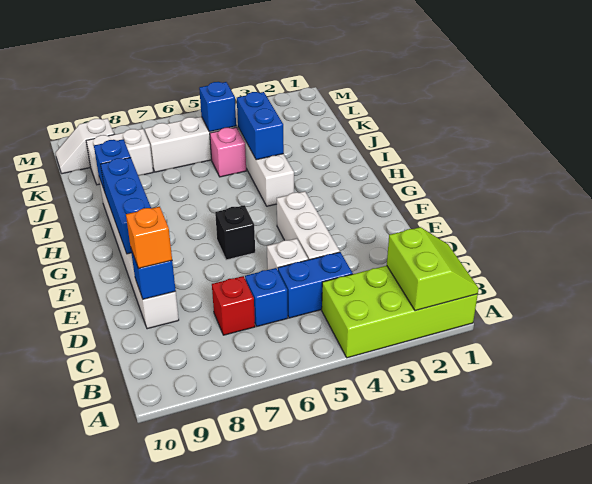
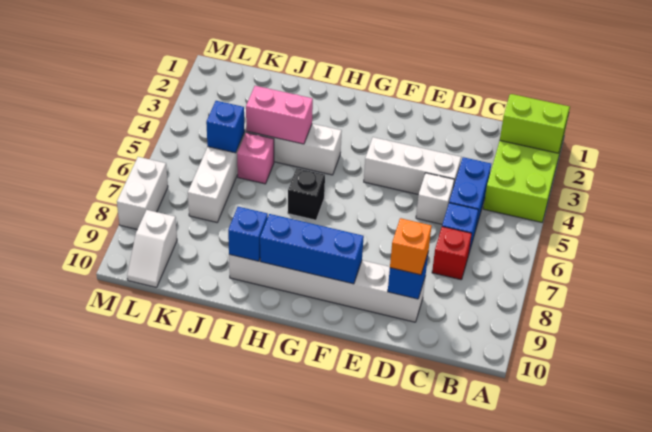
black 1x1 brick [215,205,255,260] -> black 1x1 brick moved to [288,168,325,220]
blue 1x2 brick [237,92,284,160] -> pink 1x2 brick [246,86,313,144]
white 1x2 brick [86,129,153,185] -> white 1x2 brick moved to [117,157,168,229]

